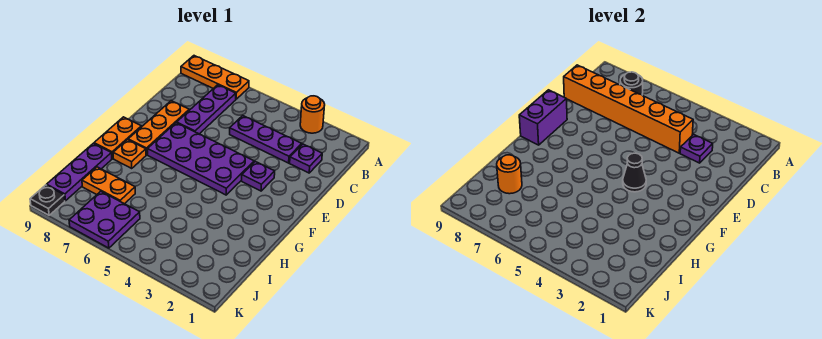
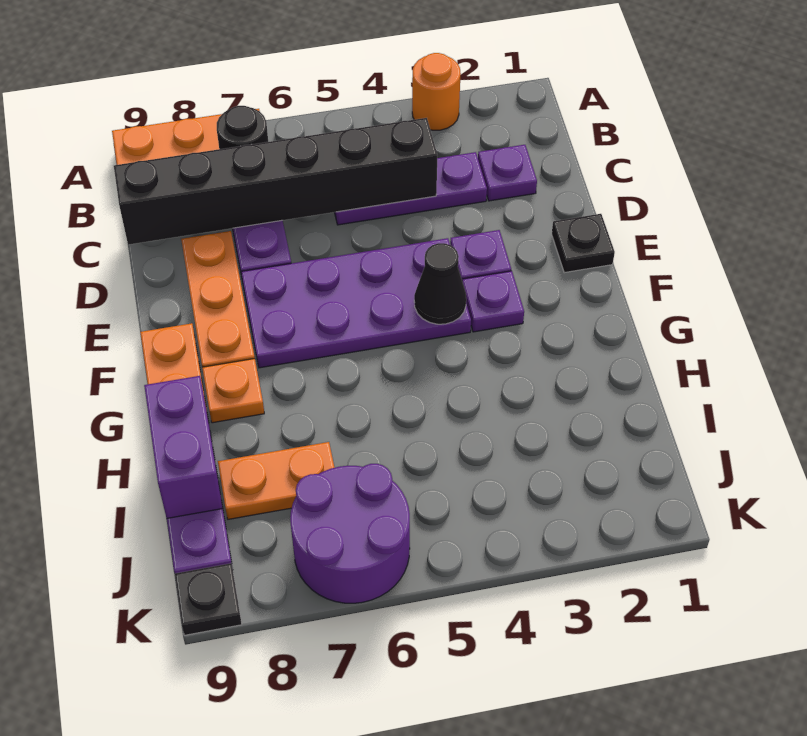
purple 1x1 plate [680,134,713,163] -> purple 1x1 plate moved to [462,271,524,332]
orange 1x6 brick [564,65,693,153] -> black 1x6 brick [114,118,437,245]
none -> black 1x1 plate [552,214,615,273]
purple 1x2 brick [519,90,567,145] -> purple 1x2 brick moved to [144,376,223,518]
orange 1x1 round brick [497,155,522,194] -> none
purple 2x2 plate [69,191,140,248] -> purple 2x2 round brick [290,464,410,603]

